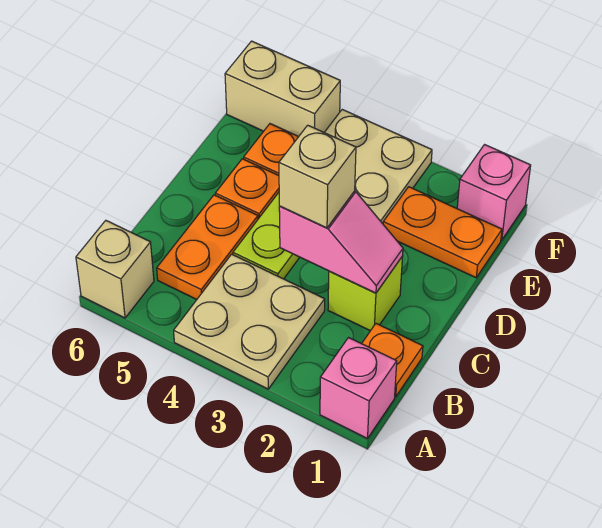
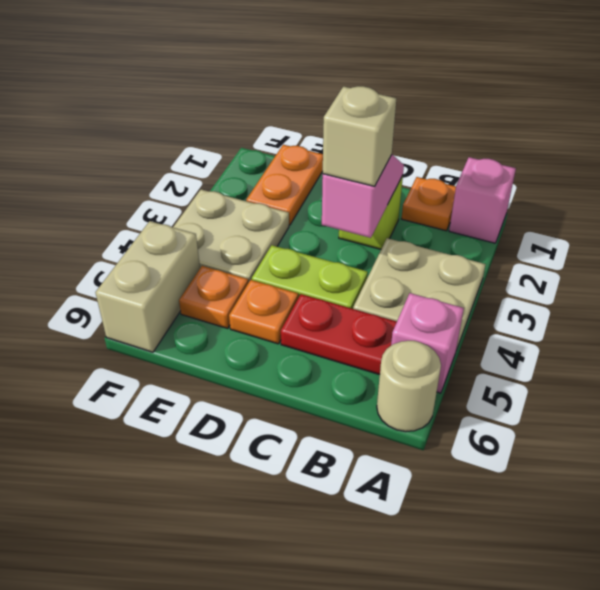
tan 1x1 brick [76,221,154,318] -> tan 1x1 round brick [377,341,441,432]
orange 1x2 plate [157,195,258,300] -> red 1x2 plate [281,294,397,375]
pink 1x1 brick [457,145,531,240] -> pink 1x1 brick moved to [391,293,464,393]

